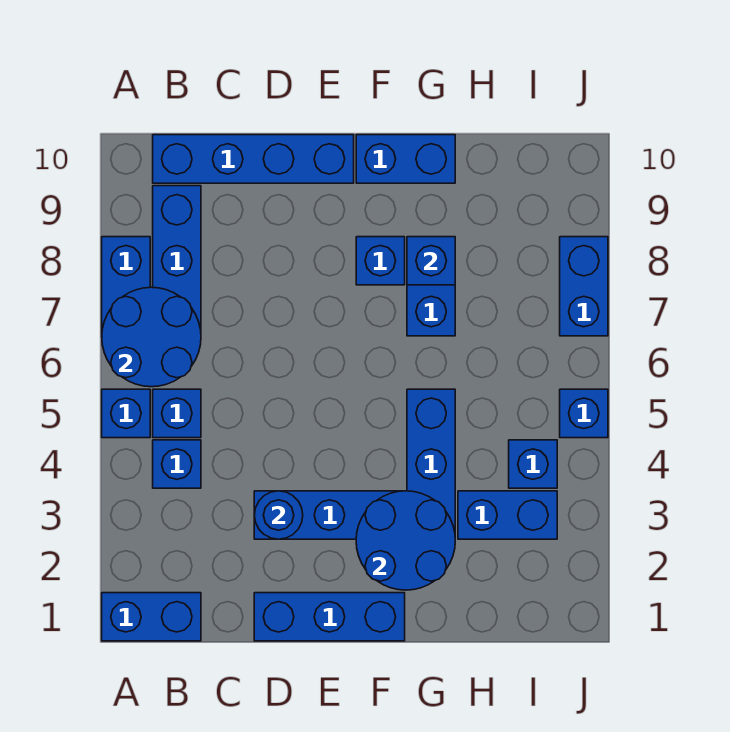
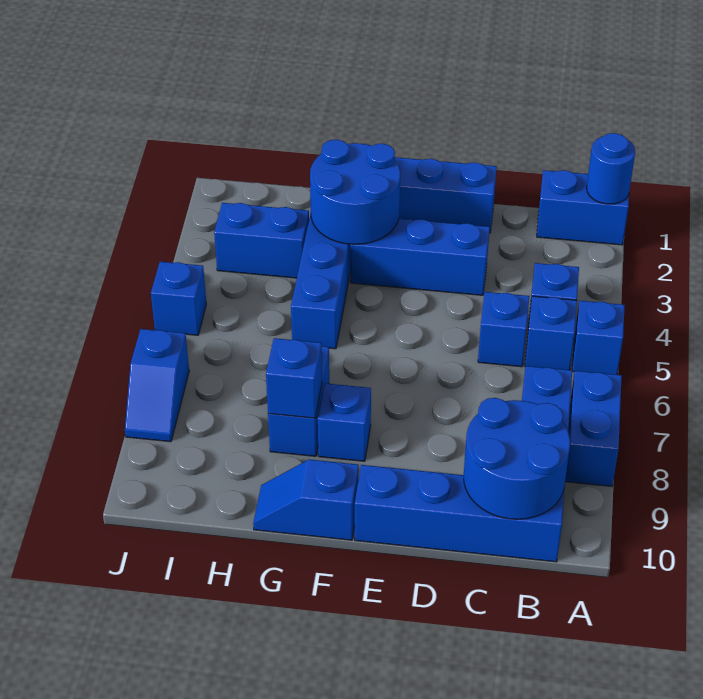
blue 2x2 round brick [102,287,201,387] -> blue 2x2 round brick moved to [464,398,570,519]
blue 1x1 round brick [254,491,303,539] -> blue 1x1 round brick moved to [587,133,635,204]
blue 1x2 brick [356,135,455,183] -> blue 1x2 slope [253,459,359,540]
blue 1x1 brick [509,440,557,488] -> blue 1x1 brick moved to [478,292,529,367]
blue 1x2 brick [560,237,608,336] -> blue 1x2 slope [125,329,189,442]

